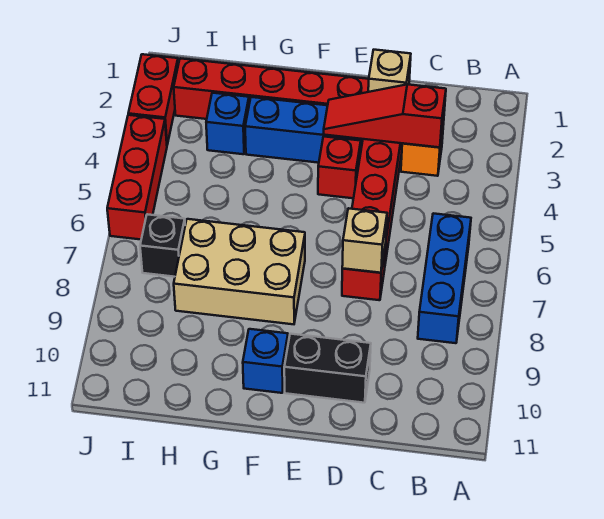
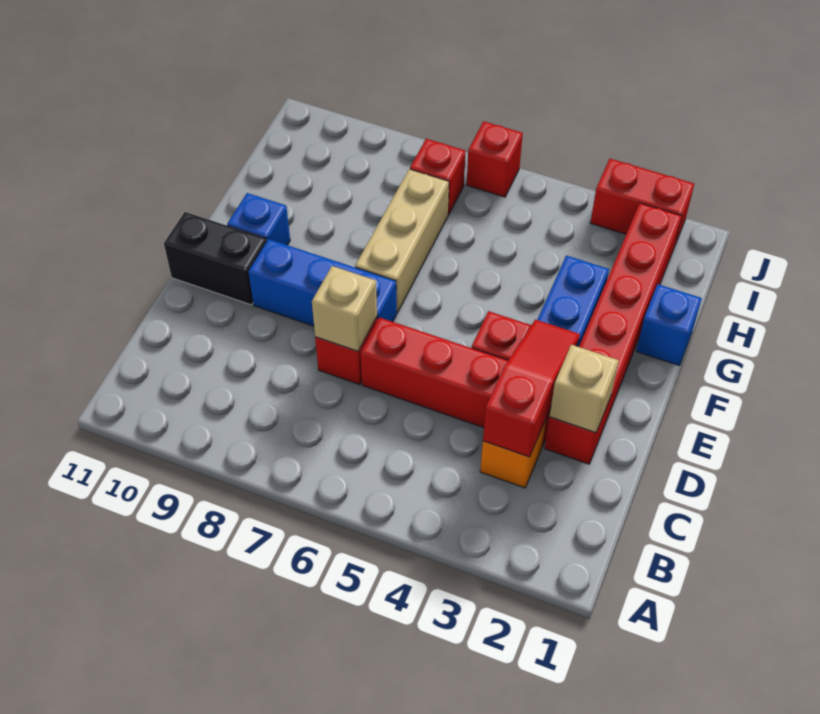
blue 1x3 brick [418,213,471,343] -> blue 1x3 brick moved to [248,239,397,326]
black 1x2 brick [284,334,371,403] -> black 1x2 brick turned to [164,212,267,305]
tan 2x3 brick [174,219,305,324] -> tan 1x3 brick [355,169,449,313]
blue 1x1 brick [206,93,249,154] -> blue 1x1 brick moved to [636,284,702,366]
black 1x1 brick [140,214,185,277] -> red 1x1 brick [410,139,465,215]
red 1x3 brick [107,115,167,239] -> red 1x1 brick [467,121,523,197]

